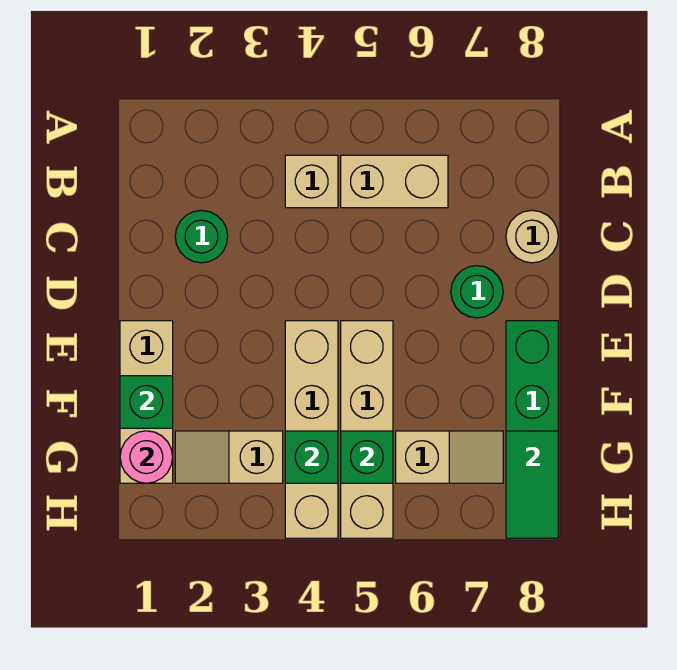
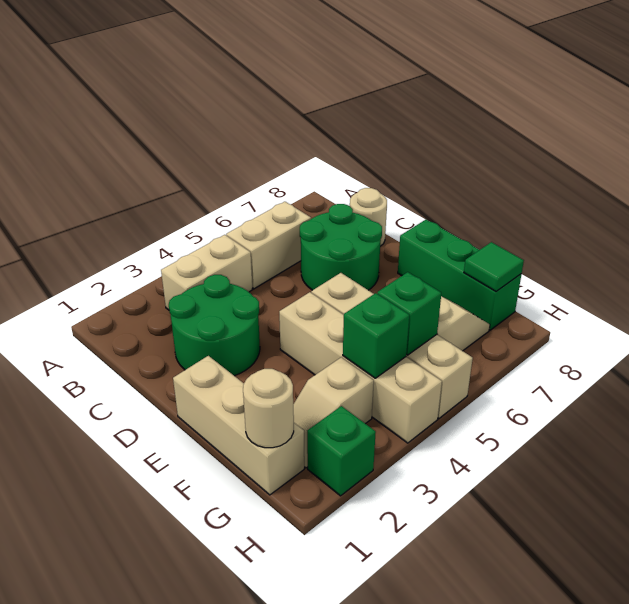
tan 1x1 brick [285,155,338,208] -> tan 1x2 brick [161,235,253,310]
green 1x1 round brick [175,210,228,263] -> green 2x2 round brick [169,275,260,376]
green 1x1 round brick [451,266,503,318] -> green 2x2 round brick [300,204,382,290]
green 1x1 brick [120,376,173,428] -> green 1x1 brick moved to [307,406,376,496]
pink 1x1 round brick [120,431,173,483] -> tan 1x1 round brick [243,369,294,448]
green 1x2 tile [506,431,558,538] -> green 1x1 tile [464,242,524,291]

